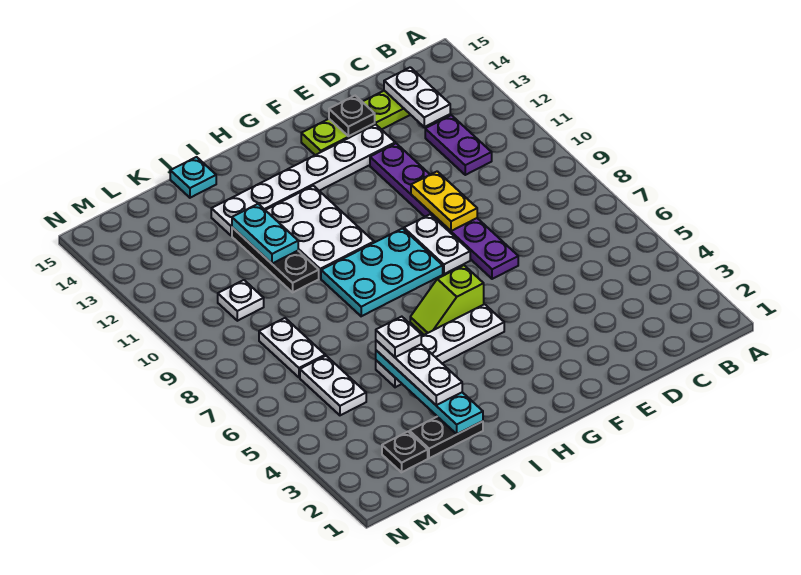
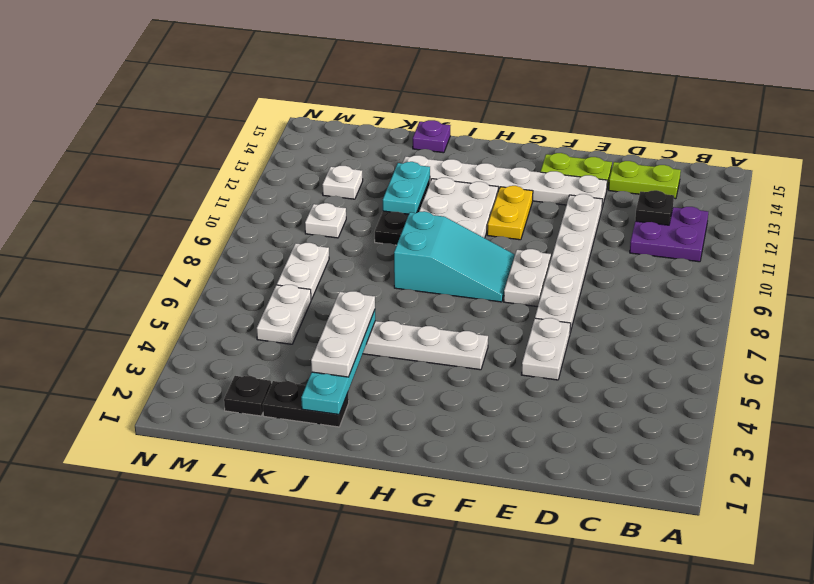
purple 1x2 plate [425,115,492,175] -> purple 2x2 plate [630,207,708,262]
white 1x2 plate [384,67,450,127] -> white 1x2 plate moved to [521,318,571,380]
purple 1x6 plate [370,143,518,279] -> white 1x6 plate [535,194,603,332]
yellow 1x2 plate [411,171,477,231] -> yellow 1x2 plate moved to [487,186,533,240]
black 1x1 plate [329,96,375,136] -> black 1x1 plate moved to [635,190,674,225]
lime 1x2 slope [410,265,484,335] -> none
cyan 2x3 plate [321,228,443,316] -> cyan 2x3 slope [394,211,515,302]
white 1x1 plate [376,317,422,357] -> white 1x1 plate moved to [322,166,363,199]
cyan 1x1 plate [170,157,216,198] -> purple 1x1 plate [413,120,450,153]

